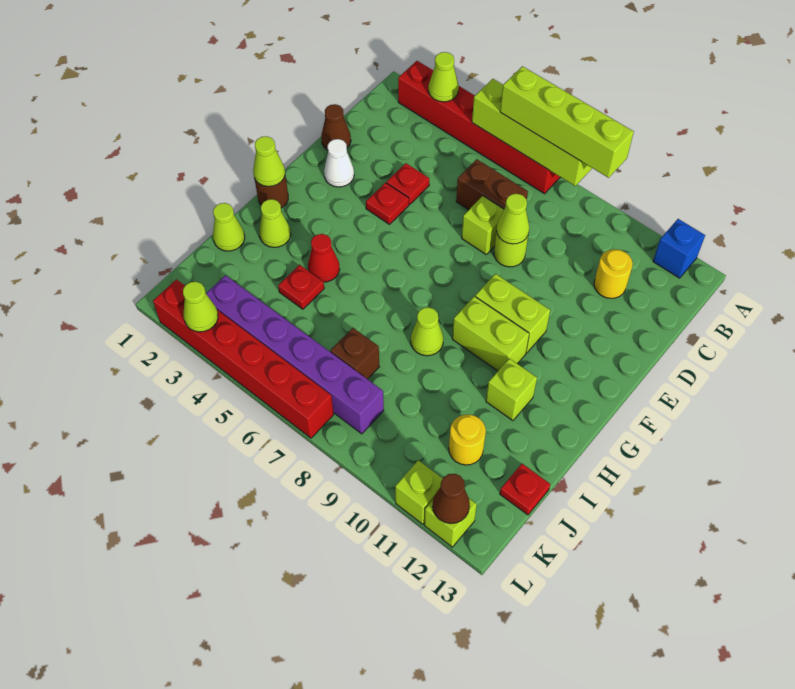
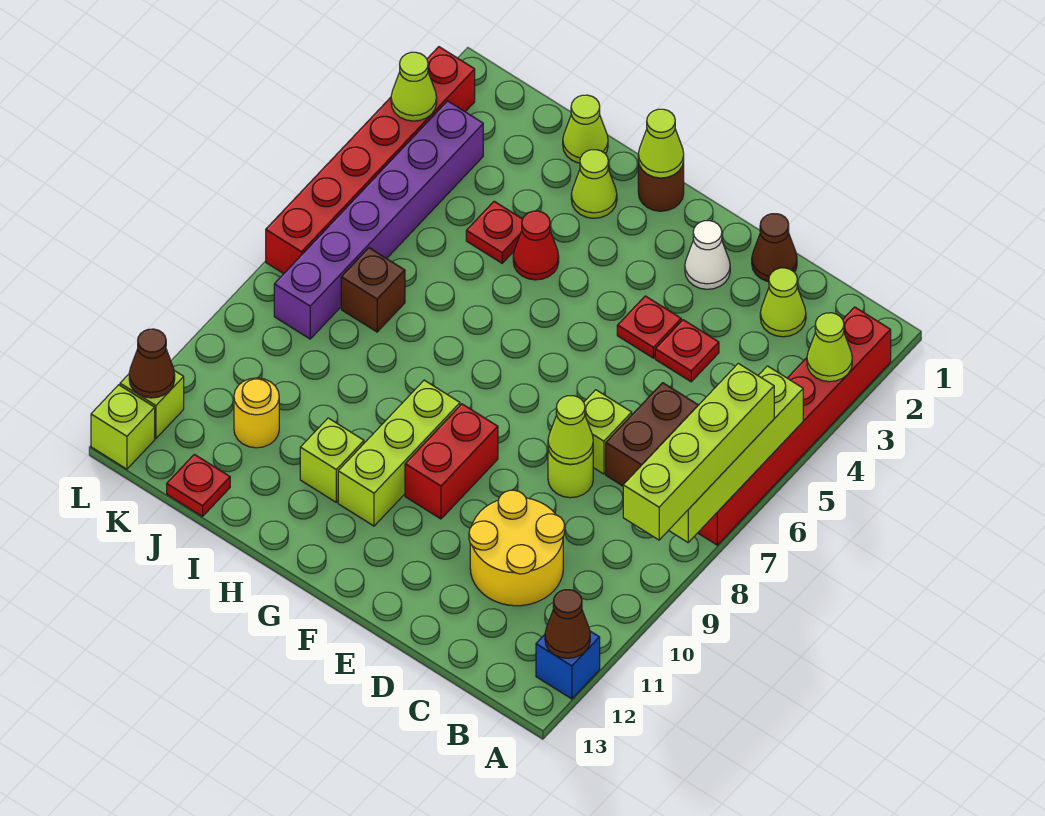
none -> brown 1x1 cone [545,590,590,658]
yellow 1x1 round brick [594,249,633,298] -> yellow 2x2 round brick [469,490,565,606]
lime 1x2 brick [475,274,550,353] -> red 1x2 brick [405,404,498,519]
lime 1x2 brick [452,296,529,371] -> lime 1x3 brick [338,380,460,526]
lime 1x1 cone [411,307,443,356] -> lime 1x1 cone moved to [760,268,806,337]
lime 1x1 brick [395,460,443,524] -> lime 1x1 brick moved to [91,385,155,469]

